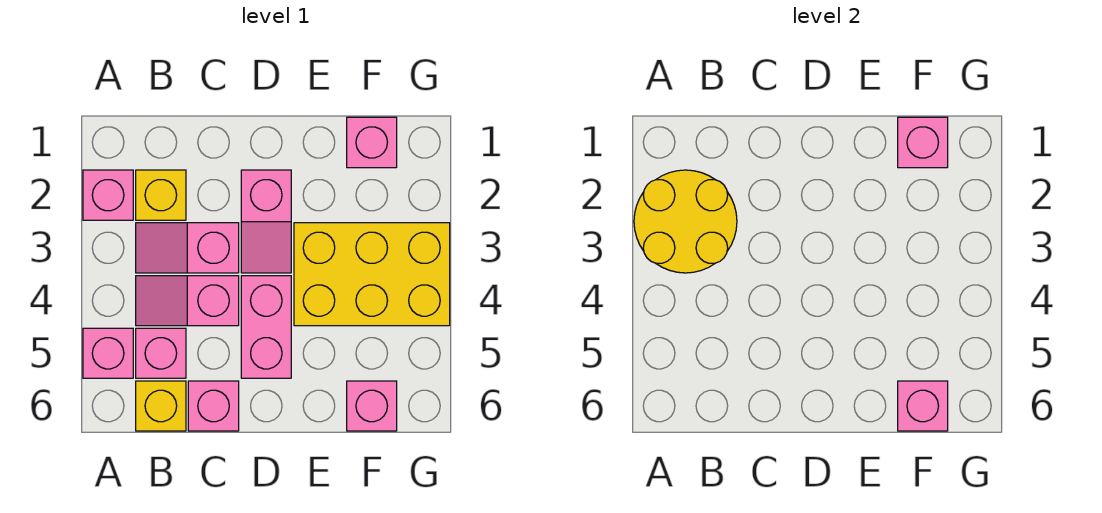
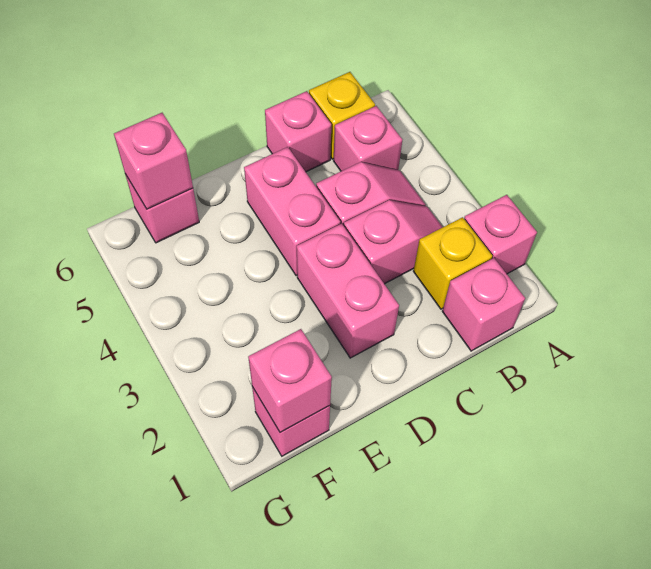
yellow 2x2 round brick [634,170,737,273] -> none
pink 1x1 brick [83,328,133,378] -> pink 1x1 brick moved to [442,258,525,351]
pink 1x2 slope [241,170,291,273] -> pink 1x2 brick [297,224,399,358]
yellow 2x3 brick [294,223,450,326] -> none

